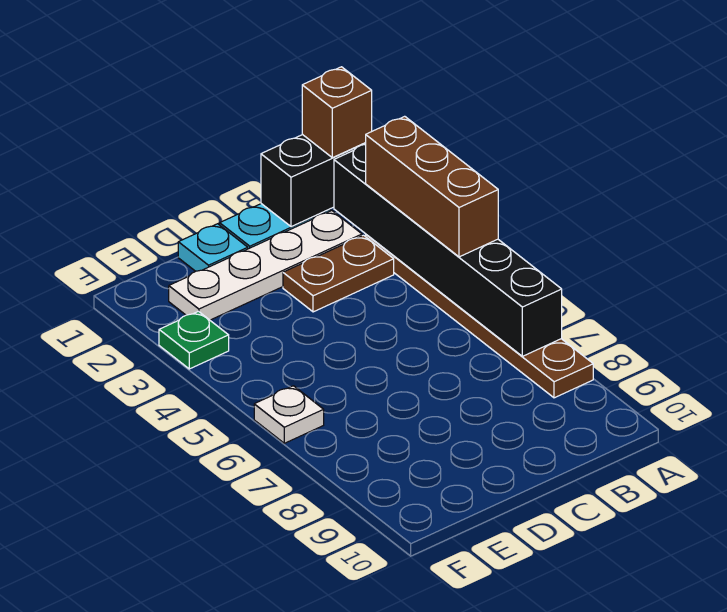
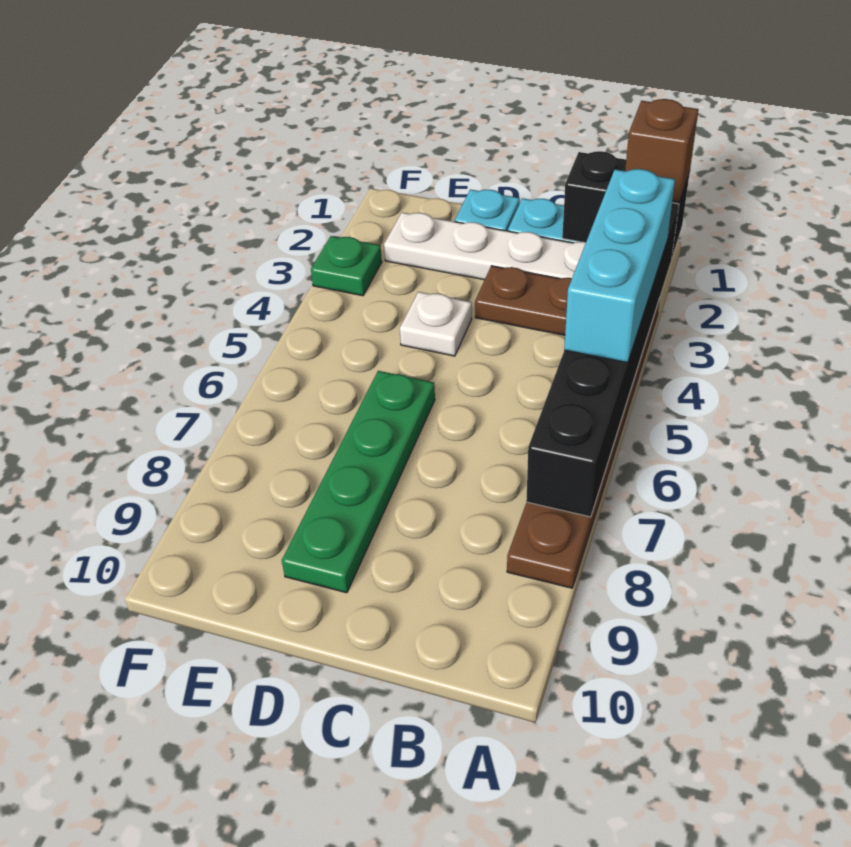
brown 1x3 brick [366,116,498,257] -> cyan 1x3 brick [564,169,675,363]
none -> green 1x4 plate [282,371,435,593]
white 1x1 plate [254,386,324,443] -> white 1x1 plate moved to [400,292,472,356]

